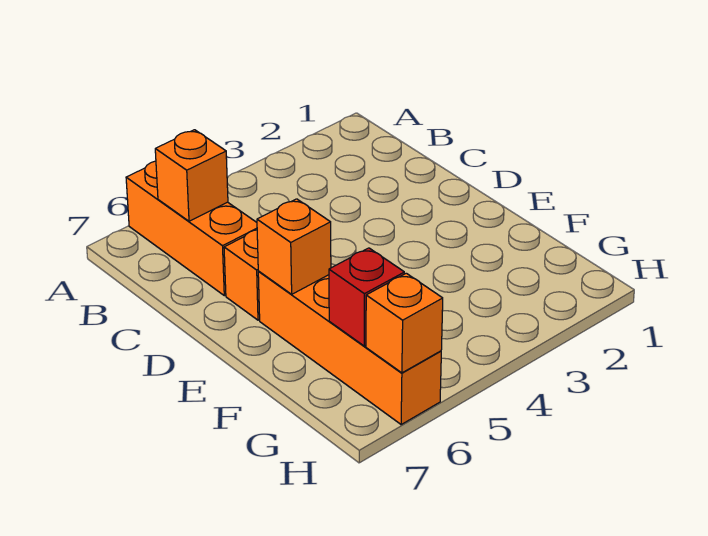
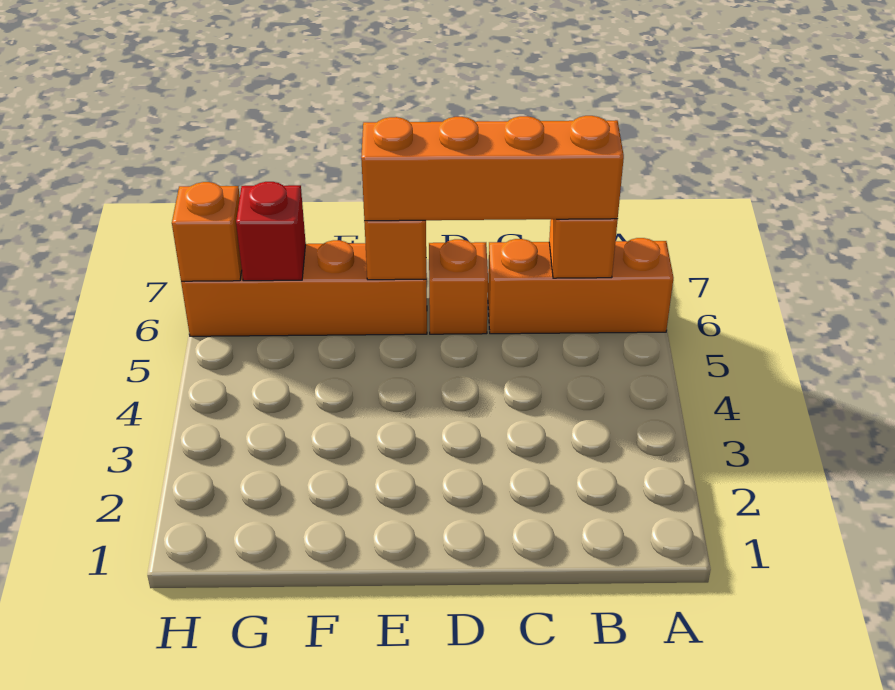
none -> orange 1x4 brick [361,116,624,221]

